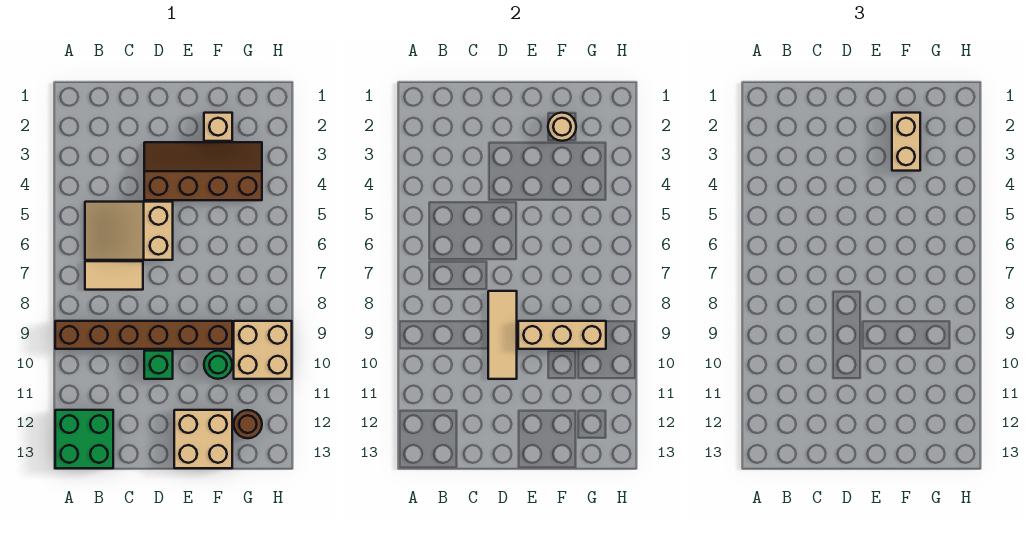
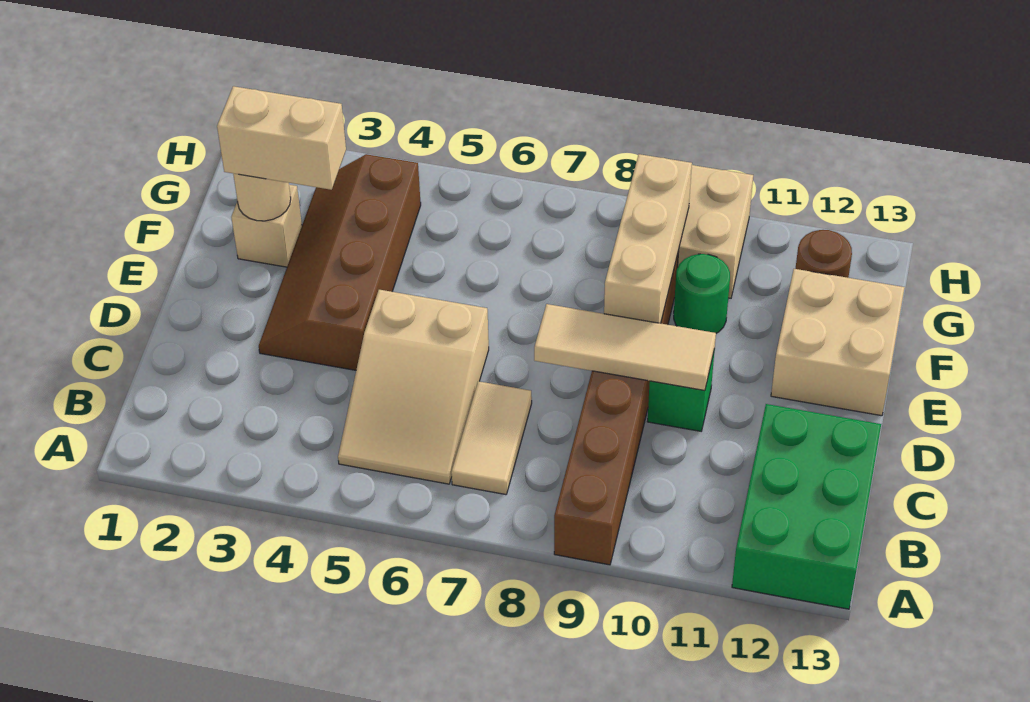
green 2x2 brick [55,410,113,468] -> green 2x3 brick [732,404,881,609]

